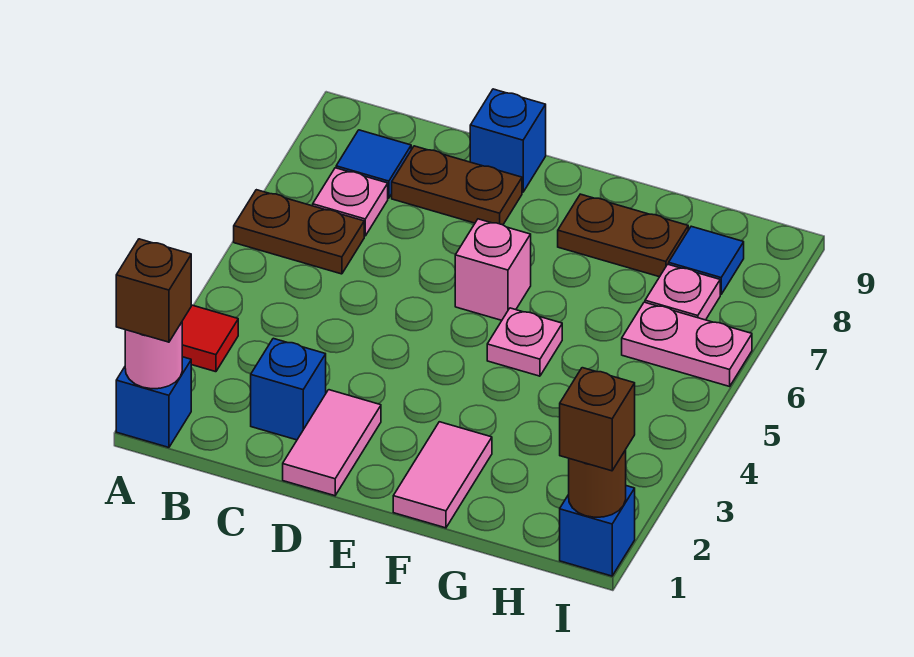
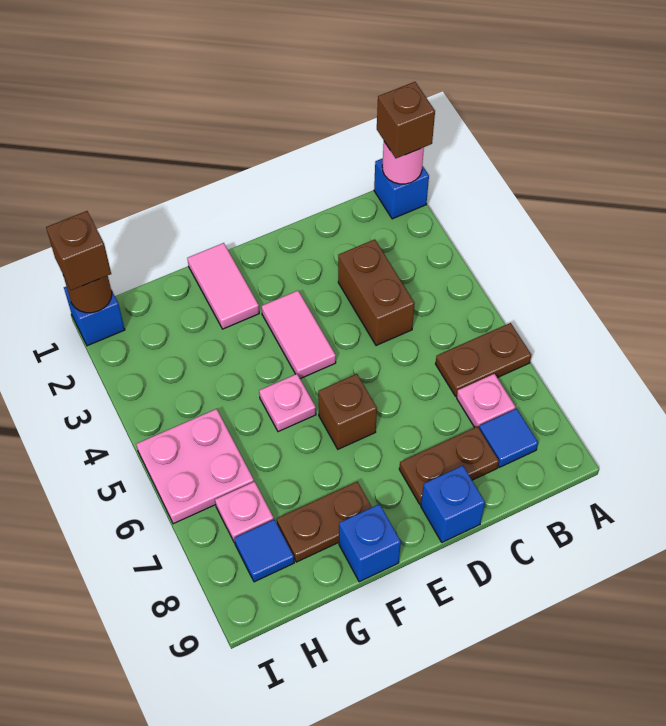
red 1x1 tile [182,305,238,372] -> none
blue 1x1 brick [251,338,326,440] -> blue 1x1 brick moved to [339,504,401,582]
none -> brown 1x2 brick [338,239,415,346]
pink 1x2 tile [283,390,381,496] -> pink 1x2 tile moved to [262,291,336,379]
pink 1x1 brick [455,219,531,320] -> brown 1x1 brick [318,374,377,449]
pink 1x2 plate [622,302,752,386] -> pink 2x2 plate [136,409,254,524]

